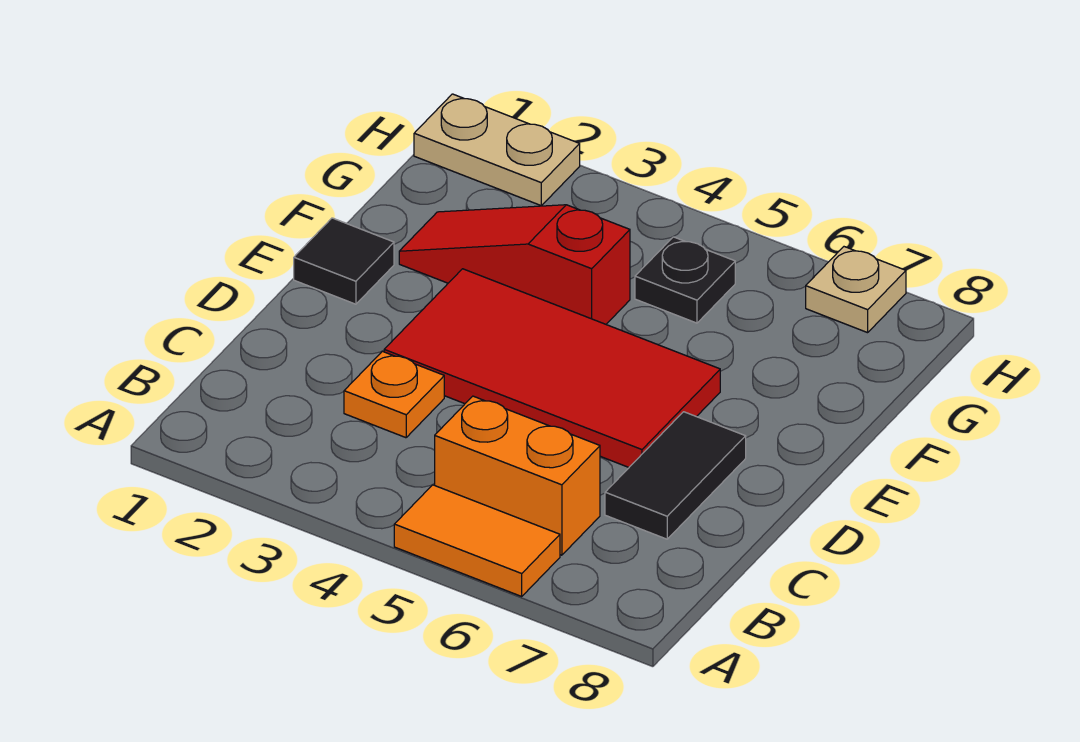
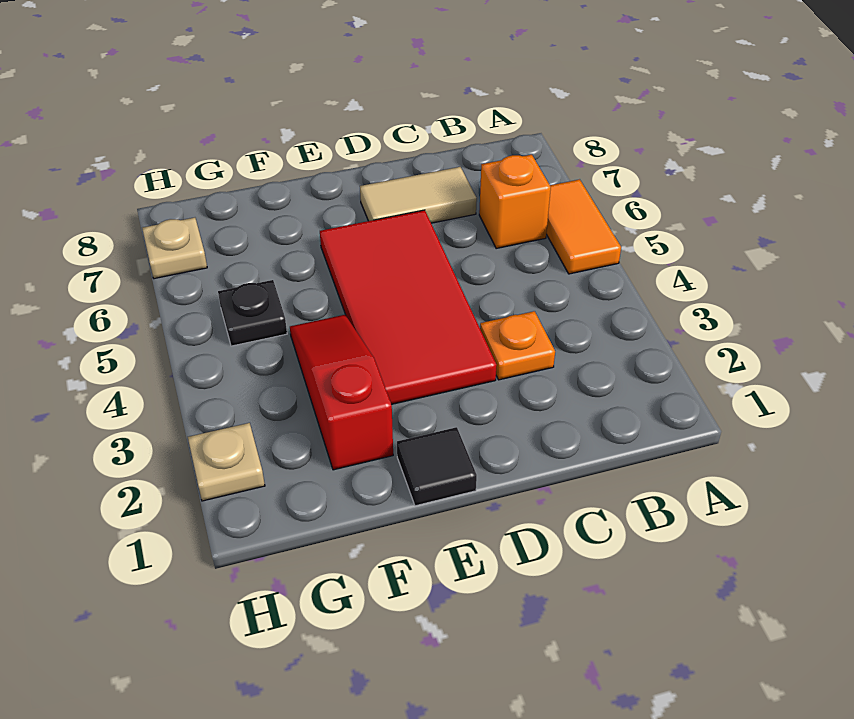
orange 1x2 brick [435,396,600,555] -> orange 1x1 brick [479,155,551,248]
black 1x2 tile [605,412,746,539] -> tan 1x2 tile [360,167,477,223]
red 1x3 slope [399,205,630,324] -> red 1x3 slope turned to [290,315,393,470]
tan 1x2 plate [414,94,580,205] -> tan 1x1 plate [188,423,265,501]

